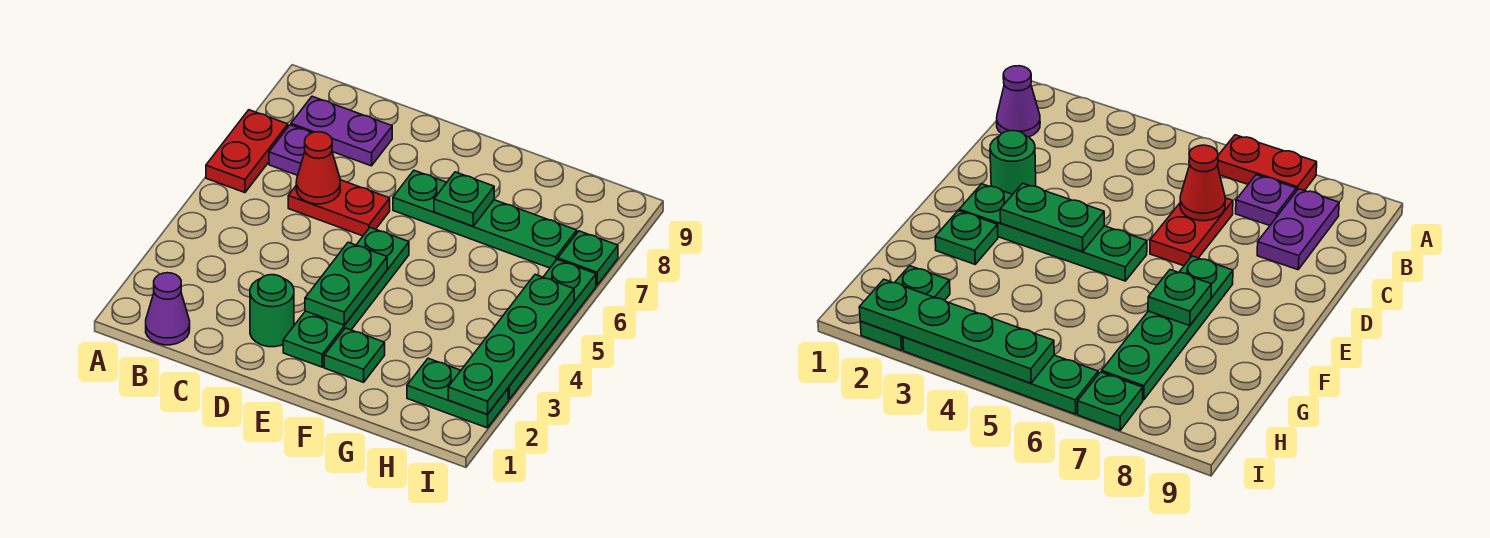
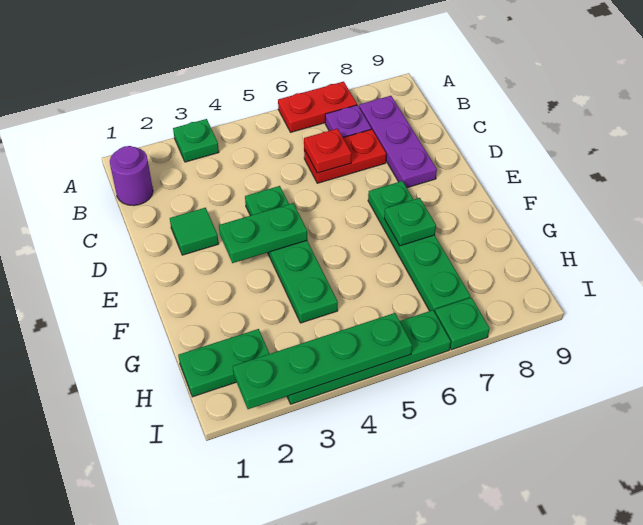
purple 1x1 cone [146,273,190,345] -> purple 1x1 round brick [110,146,153,206]
purple 1x2 plate [291,96,392,166] -> purple 1x3 plate [359,96,437,188]
red 1x2 plate [288,180,390,236] -> red 1x2 plate turned to [304,129,386,183]
red 1x1 cone [296,132,340,204] -> red 1x1 plate [304,129,352,173]
green 1x1 round brick [250,275,294,347] -> green 1x1 tile [170,208,219,255]
green 1x4 plate [283,227,409,367] -> green 1x4 plate turned to [245,186,338,323]
green 1x1 plate [324,328,385,382] -> green 1x1 plate moved to [173,119,219,162]
green 1x2 plate [407,358,508,428] -> green 1x2 plate turned to [178,329,270,397]

